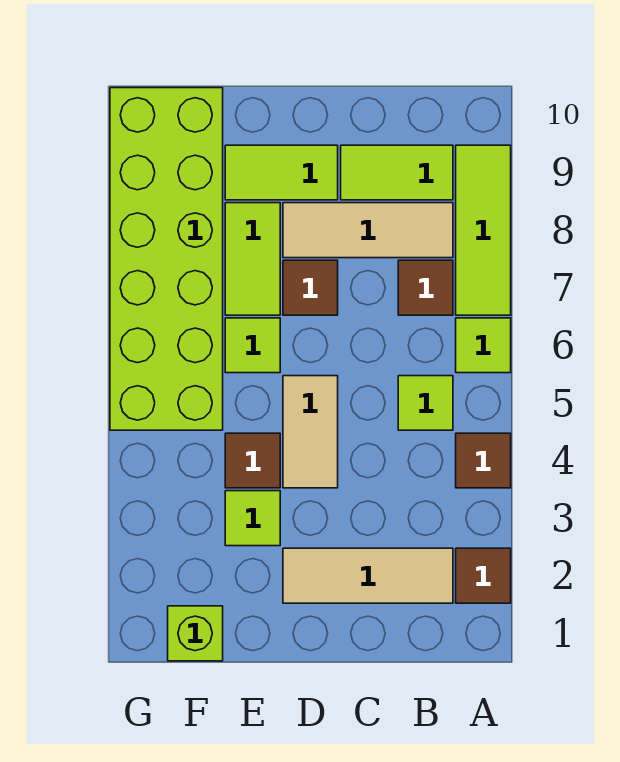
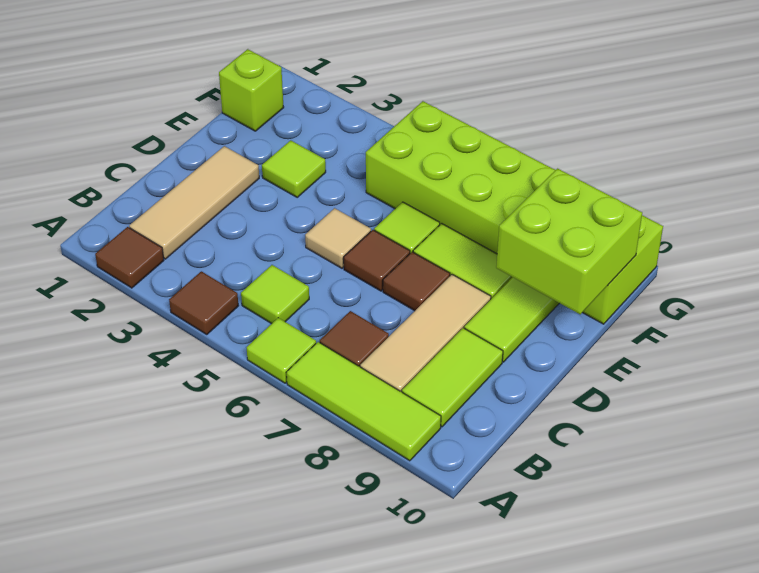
tan 1x2 tile [283,376,338,488] -> tan 1x1 tile [305,208,371,268]
brown 1x1 tile [225,433,280,488] -> brown 1x1 tile moved to [344,230,410,291]
none -> lime 2x2 brick [496,169,642,314]

